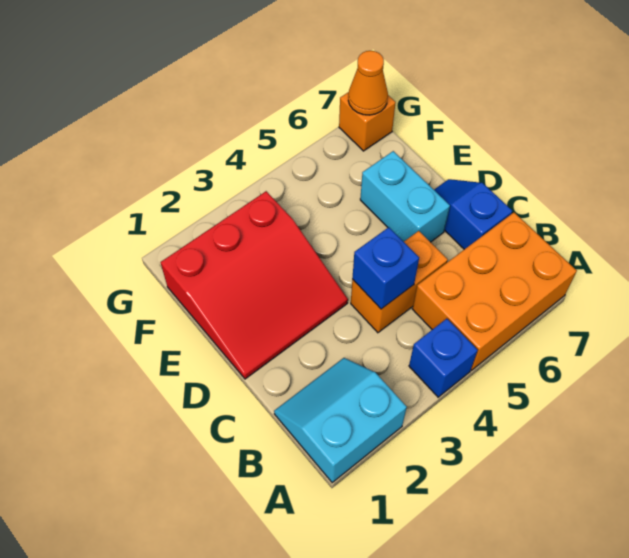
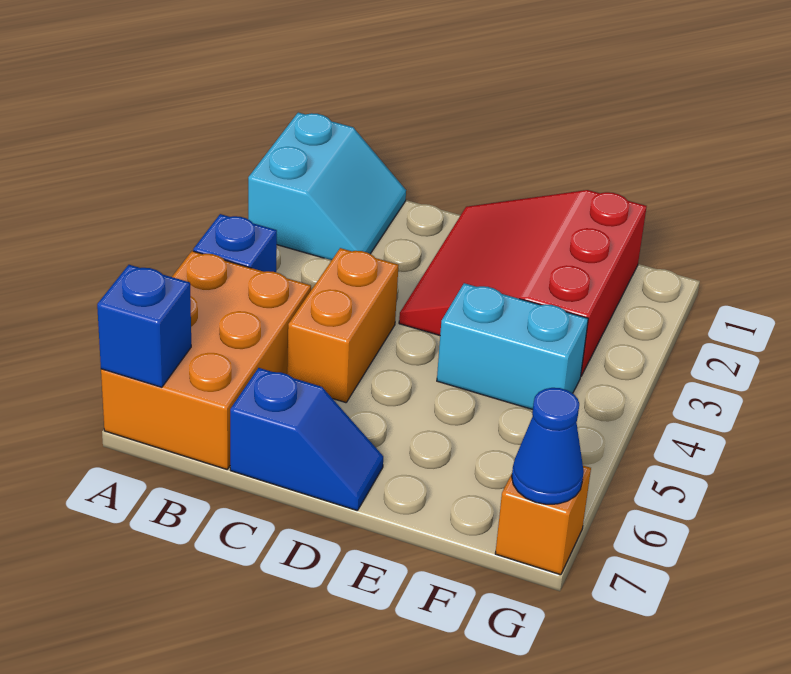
blue 1x1 brick [352,227,419,309] -> blue 1x1 brick moved to [97,265,191,387]
cyan 1x2 brick [360,151,450,242] -> cyan 1x2 brick moved to [437,283,588,410]
orange 1x1 cone [348,51,388,115] -> blue 1x1 cone [512,388,584,504]

